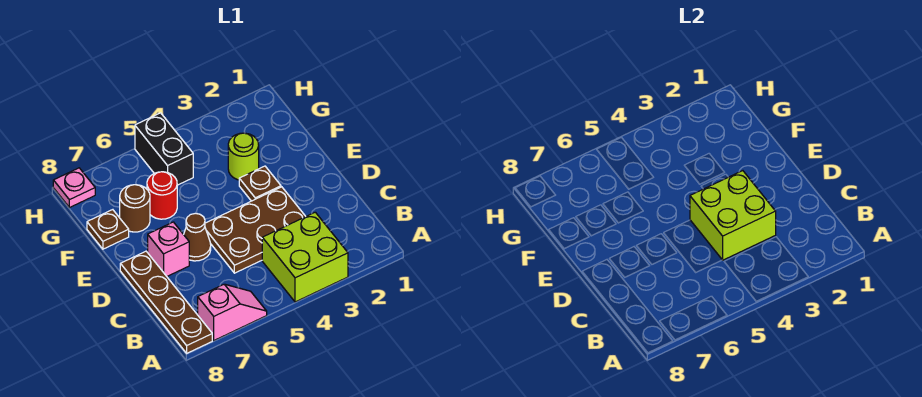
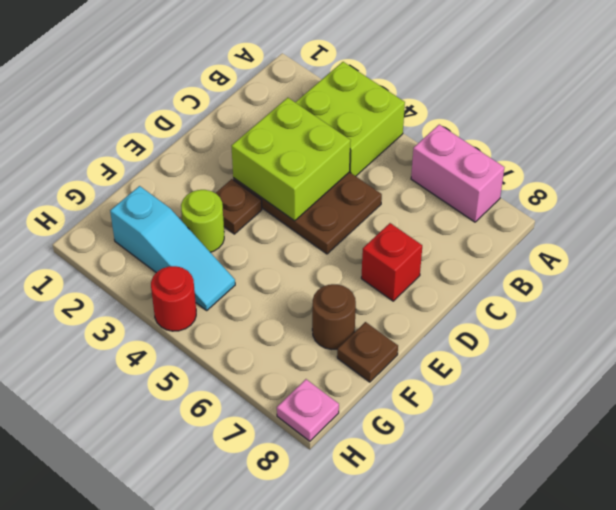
pink 1x2 slope [198,284,267,340] -> pink 1x2 brick [411,125,504,222]
brown 1x4 plate [120,251,212,353] -> none
brown 1x1 cone [184,213,211,261] -> none
pink 1x1 brick [148,222,189,276] -> red 1x1 brick [361,223,422,301]
red 1x1 round brick [147,172,177,219] -> red 1x1 round brick moved to [151,266,196,331]
none -> cyan 1x3 slope [110,186,235,310]
black 1x2 brick [135,113,193,185] -> none

